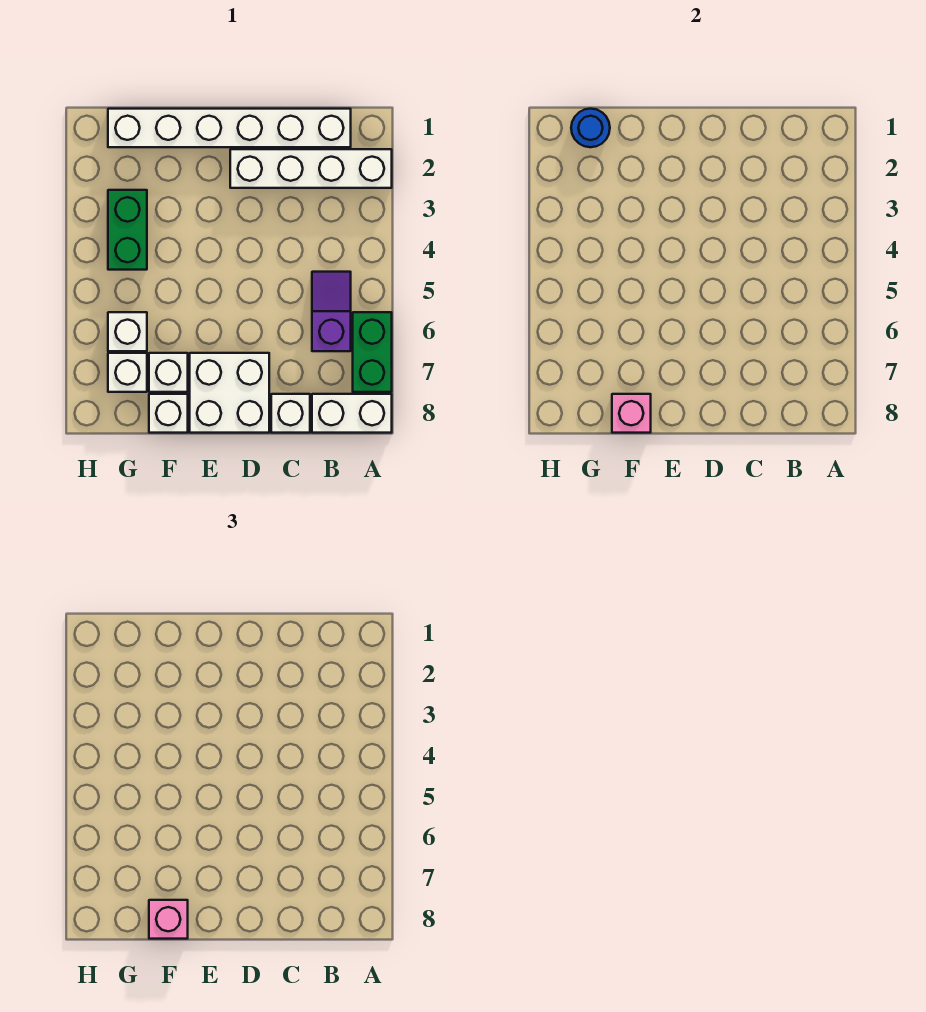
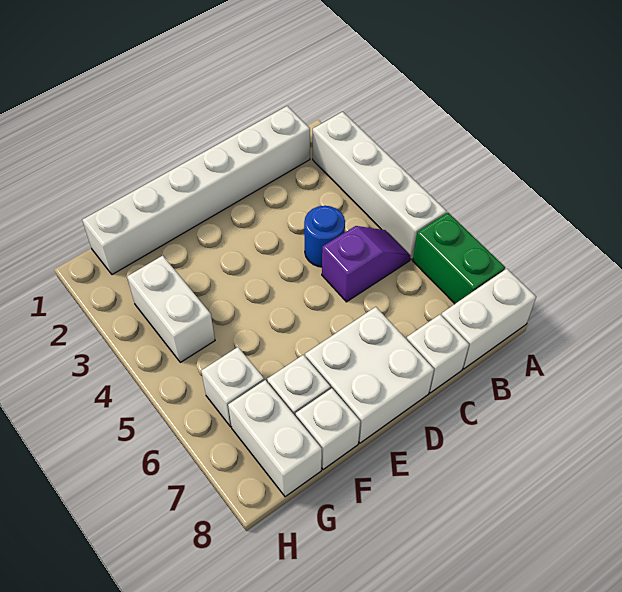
white 1x4 brick [230,149,392,188] -> white 1x4 brick turned to [313,112,447,260]
purple 1x2 slope [312,272,351,351] -> purple 1x2 slope turned to [322,226,410,302]
pink 1x1 brick [612,394,651,433] -> none
pink 1x1 brick [149,900,188,939] -> none
blue 1x1 round brick [571,109,610,147] -> blue 1x1 round brick moved to [304,206,345,267]
green 1x2 brick [108,190,147,270] -> white 1x2 brick [127,255,215,362]
white 1x1 brick [108,353,147,392] -> white 1x2 brick [228,380,322,497]

